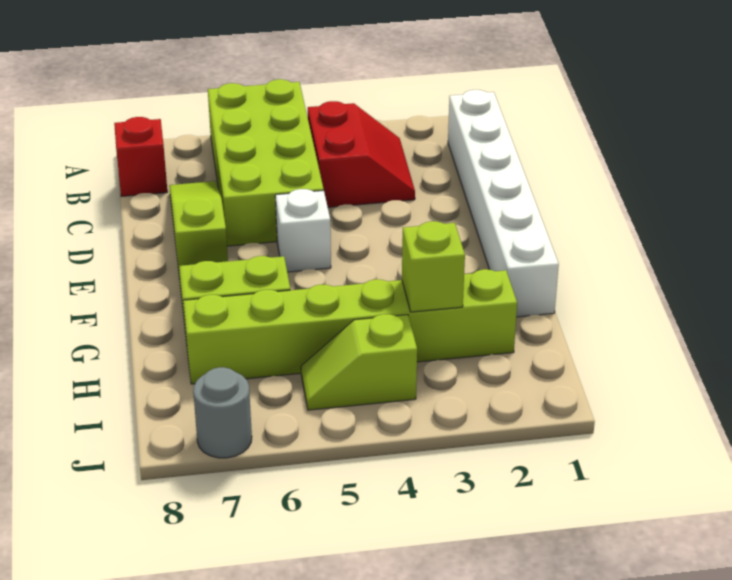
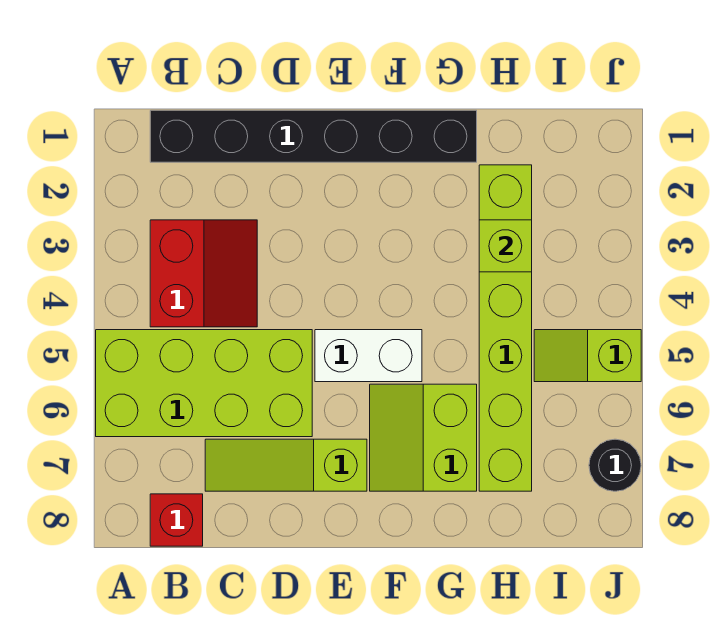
white 1x6 brick [448,90,559,317] -> black 1x6 brick [150,110,477,162]
red 2x2 slope [308,101,415,207] -> red 2x2 slope turned to [150,220,257,327]
white 1x1 brick [275,189,331,272] -> white 1x2 brick [315,330,422,382]
lime 1x2 slope [301,314,417,410] -> lime 1x2 slope turned to [534,330,641,382]
grey 1x1 round brick [193,367,252,458] -> black 1x1 round brick [589,439,641,491]

